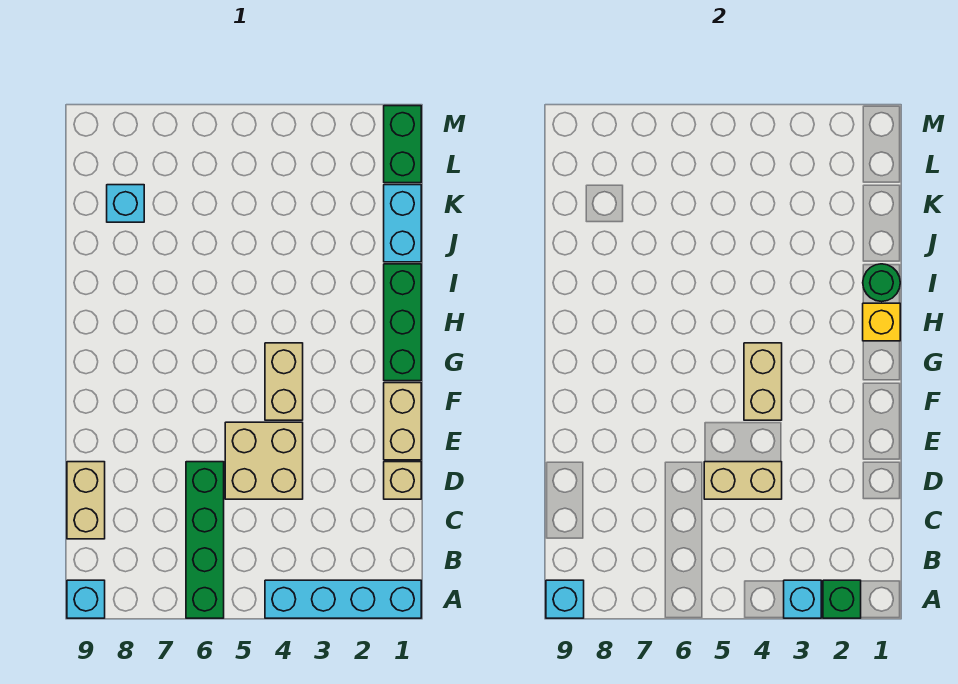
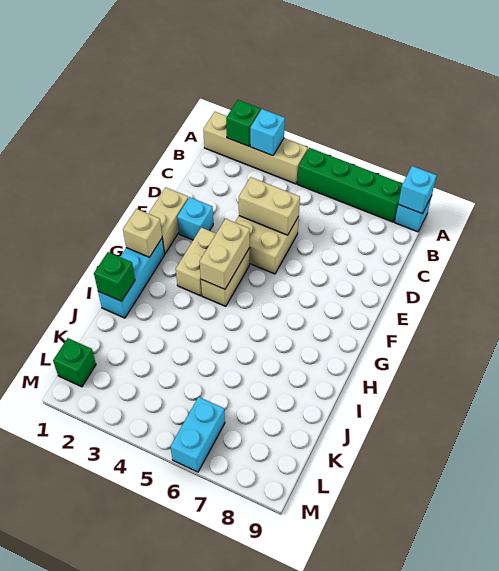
cyan 1x4 brick [265,580,421,618] -> tan 1x4 brick [203,112,308,184]
green 1x4 brick [186,462,224,618] -> green 1x4 brick turned to [298,148,403,222]
tan 1x2 brick [67,462,105,539] -> tan 1x2 brick moved to [176,227,216,296]
tan 1x1 brick [384,462,421,499] -> tan 1x1 brick moved to [123,209,162,257]
green 1x3 brick [384,264,421,381] -> cyan 1x3 brick [98,239,164,318]
yellow 1x1 brick [863,303,900,341] -> none
green 1x1 round brick [863,264,900,302] -> green 1x1 brick [94,252,135,301]
cyan 1x2 brick [384,185,421,262] -> cyan 1x2 brick moved to [171,397,225,472]
cyan 1x1 brick [107,185,144,222] -> cyan 1x1 brick moved to [177,197,213,240]
green 1x2 brick [384,106,421,183] -> green 1x1 brick [53,338,96,387]

